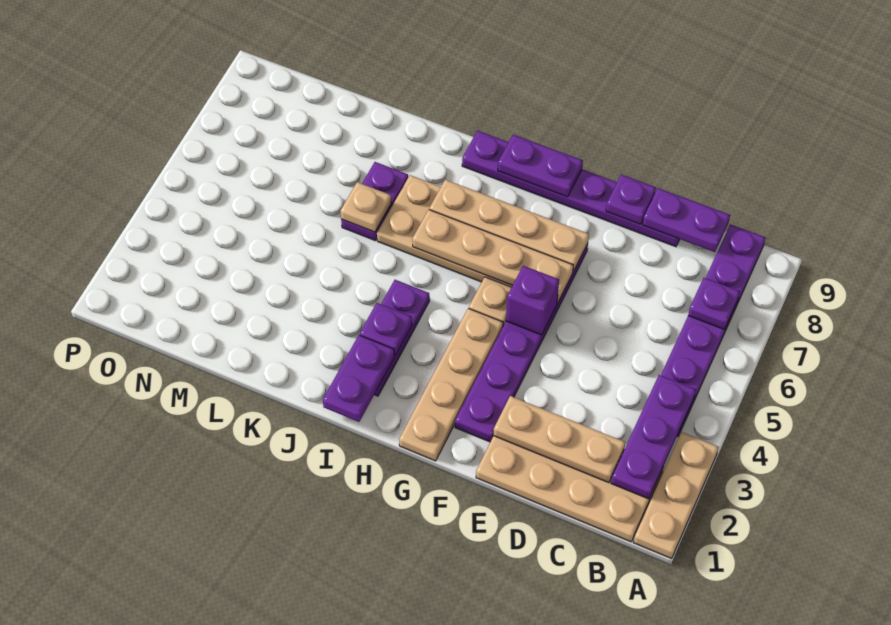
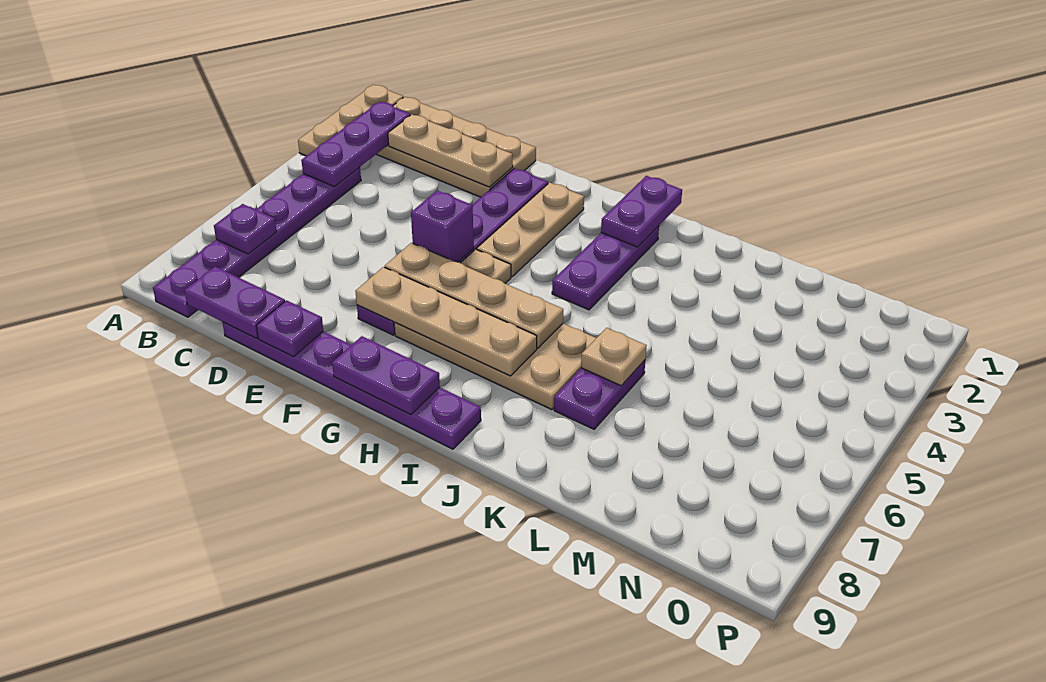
tan 1x4 plate [399,308,503,461] -> tan 1x3 plate [477,183,584,277]
purple 1x1 plate [360,303,412,355] -> none

